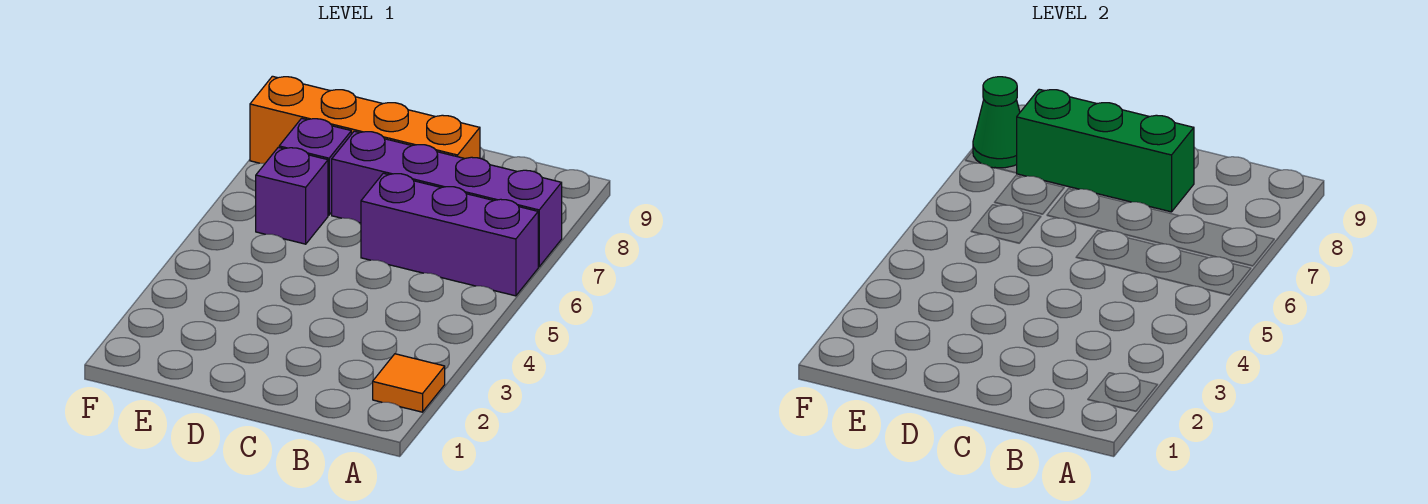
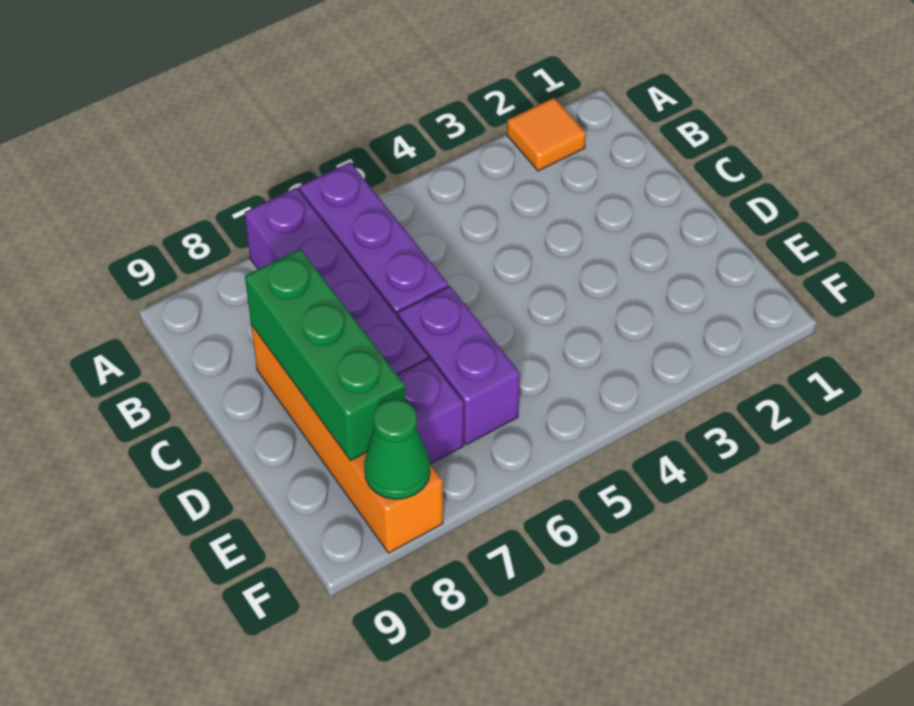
purple 1x1 brick [256,148,328,244] -> purple 1x2 brick [397,286,520,445]

